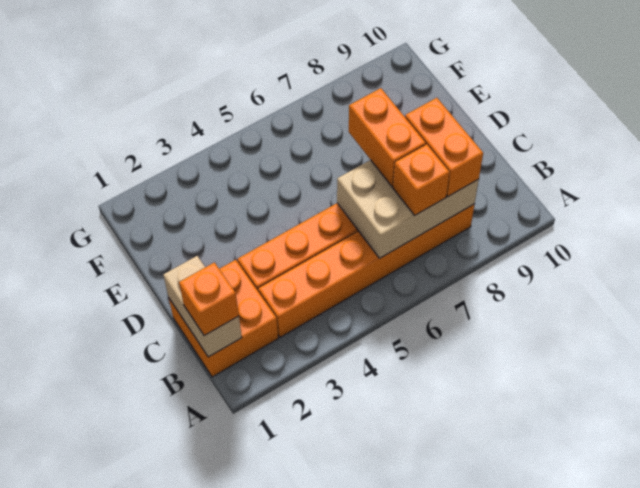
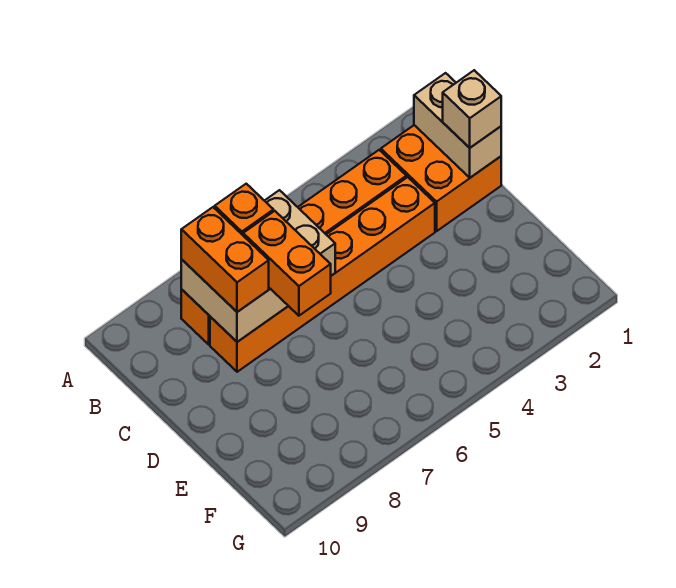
orange 1x1 brick [179,262,239,336] -> none
none -> tan 1x1 brick [443,70,501,148]

